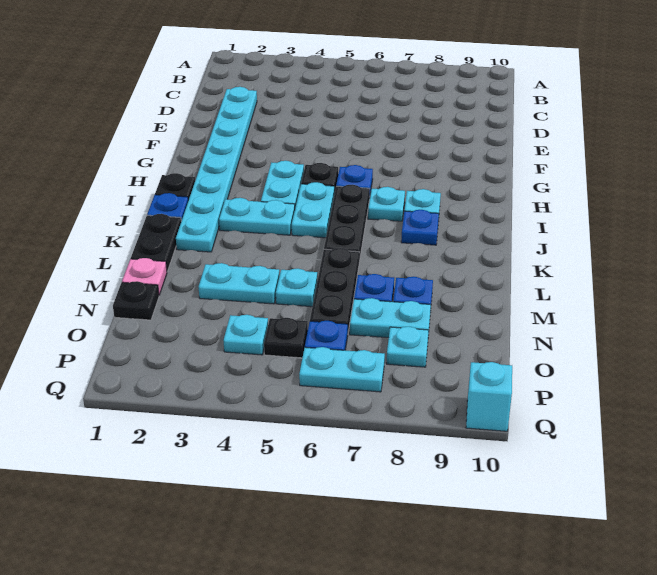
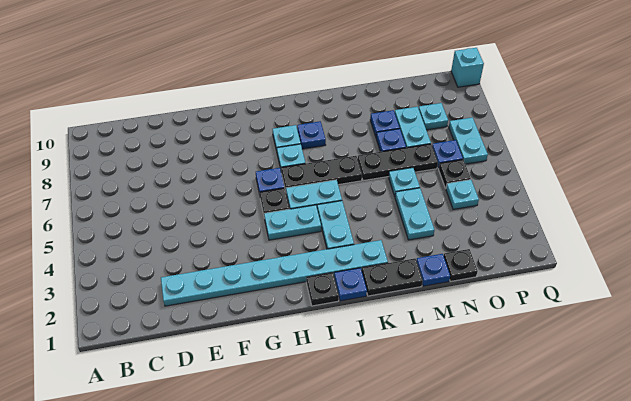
pink 1x1 plate [122,258,167,295] -> blue 1x1 plate [416,254,450,286]

